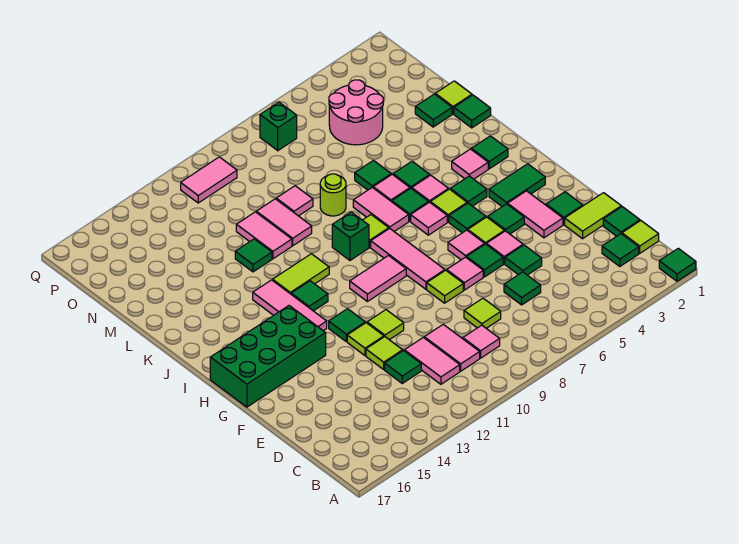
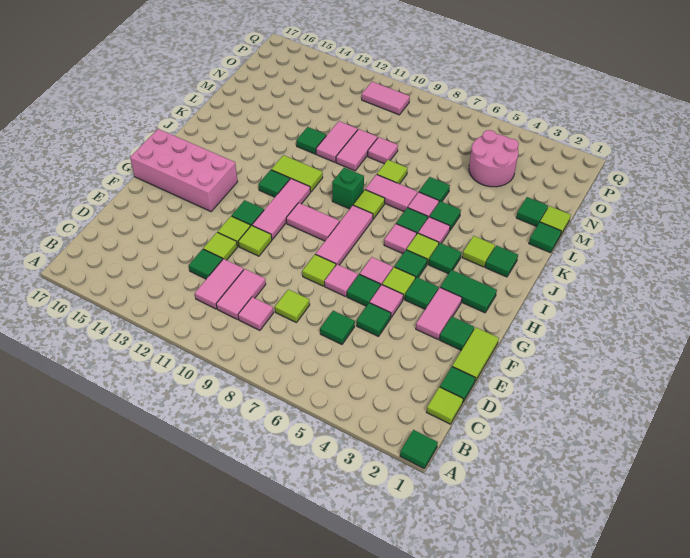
green 1x1 tile [602,234,639,267] -> none
lime 1x2 tile [565,193,621,239] -> lime 1x2 tile turned to [452,328,499,381]
green 2x4 brick [210,306,326,407] -> pink 2x4 brick [130,129,238,211]
pink 1x3 tile [253,280,327,331] -> pink 1x3 tile moved to [252,179,310,239]
pink 1x1 tile [452,149,488,179] -> lime 1x1 tile [462,236,495,267]
pink 1x2 tile [353,187,409,231] -> pink 1x2 tile turned to [365,175,417,211]
lime 1x1 round brick [320,174,346,216] -> lime 1x1 tile [377,160,407,184]
green 1x1 brick [260,102,297,151] -> none

